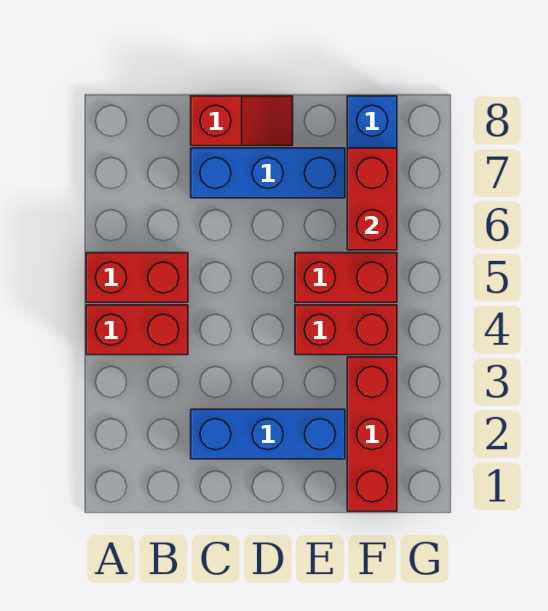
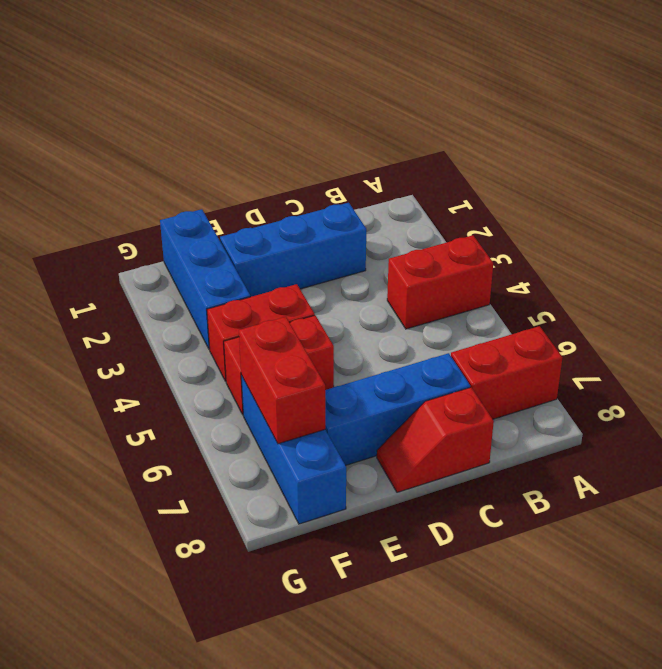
red 1x2 brick [86,253,188,302] -> red 1x2 brick moved to [451,326,563,419]
red 1x3 brick [347,357,397,511] -> blue 1x3 brick [160,209,250,350]

